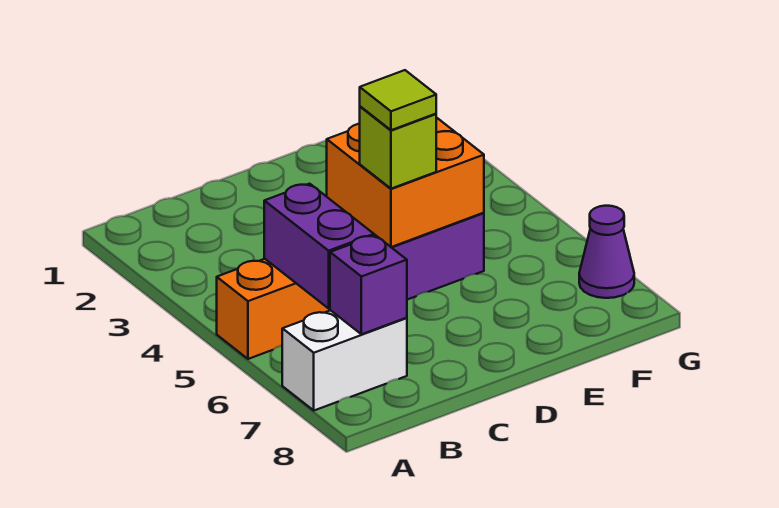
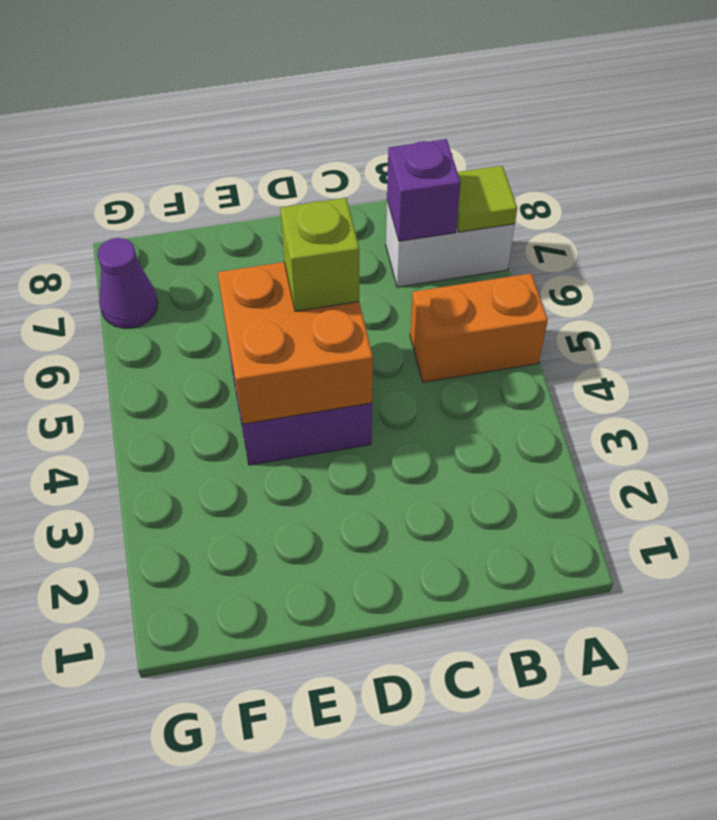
purple 1x2 brick [264,184,374,308] -> none
lime 1x1 tile [360,70,436,130] -> lime 1x1 tile moved to [457,166,517,232]

